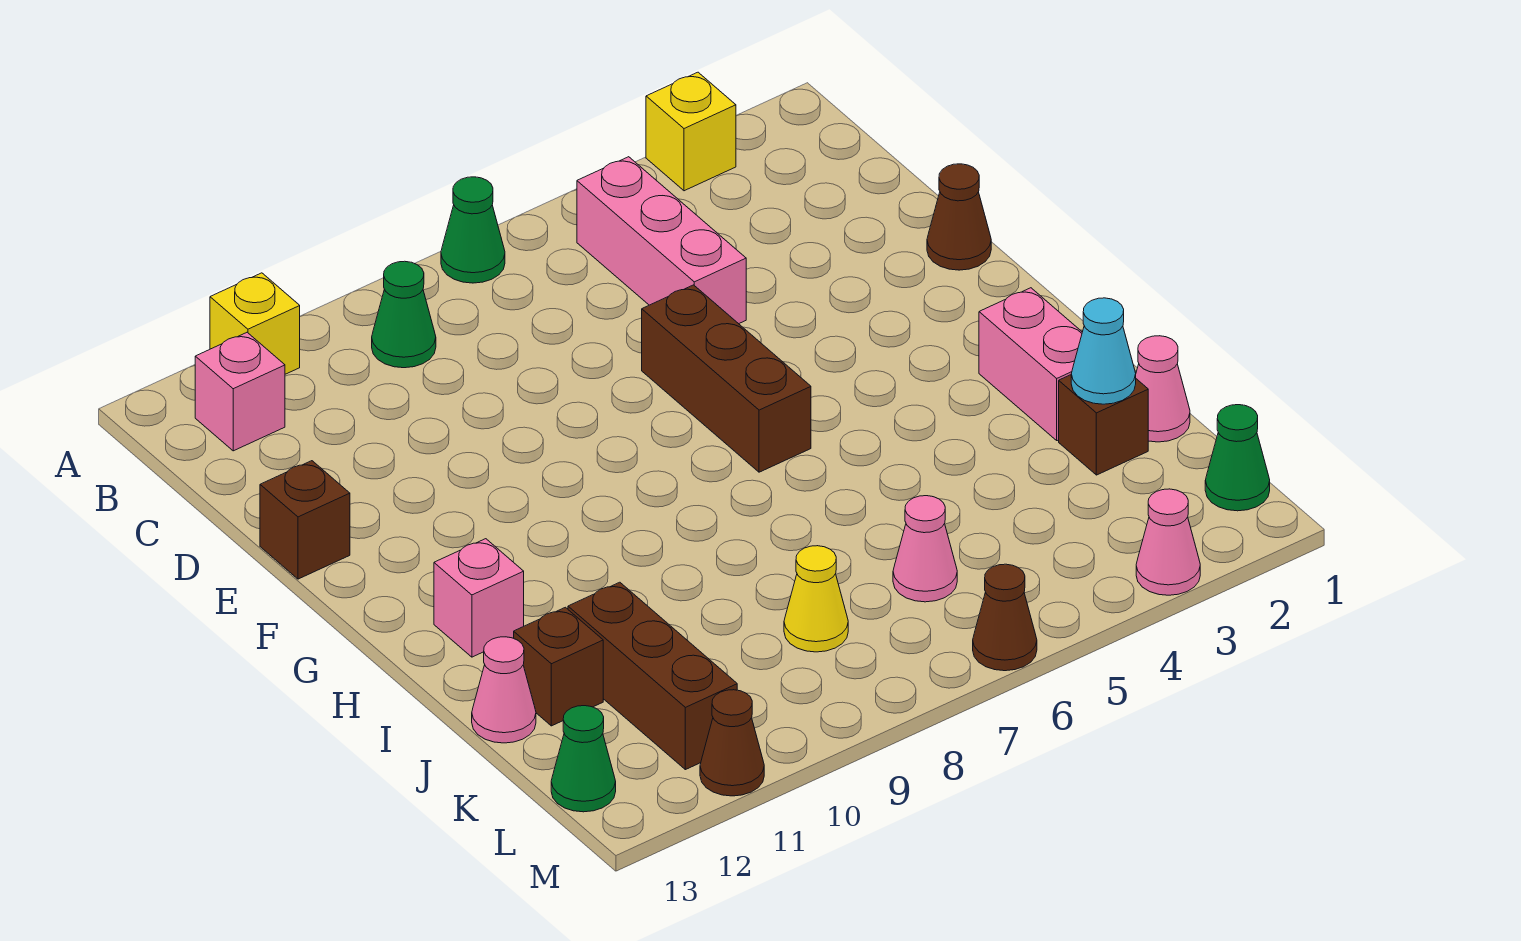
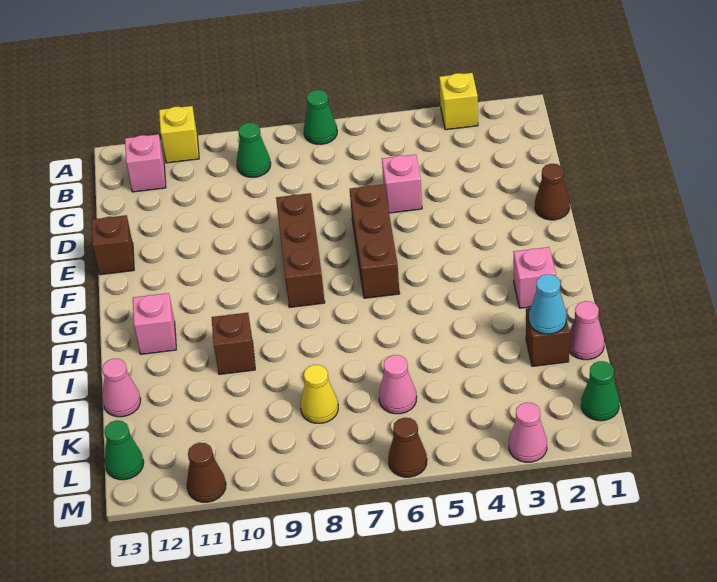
pink 1x3 brick [577,157,746,324] -> pink 1x1 brick [382,154,422,213]
pink 1x2 brick [979,288,1082,441] -> pink 1x1 brick [513,247,556,308]
brown 1x3 brick [568,582,737,770] -> brown 1x3 brick moved to [276,193,325,308]
brown 1x1 brick [514,607,603,726] -> brown 1x1 brick moved to [211,313,255,374]

